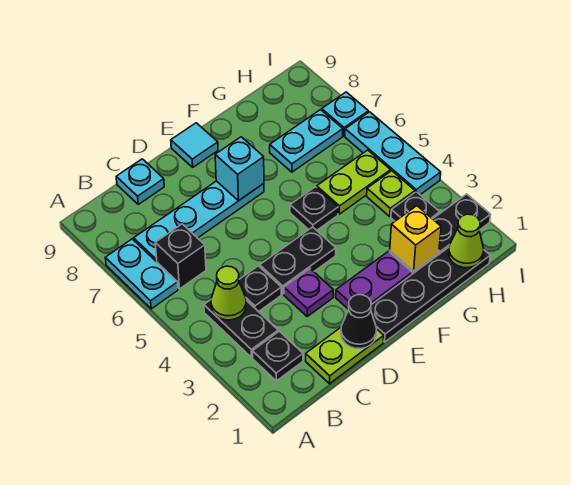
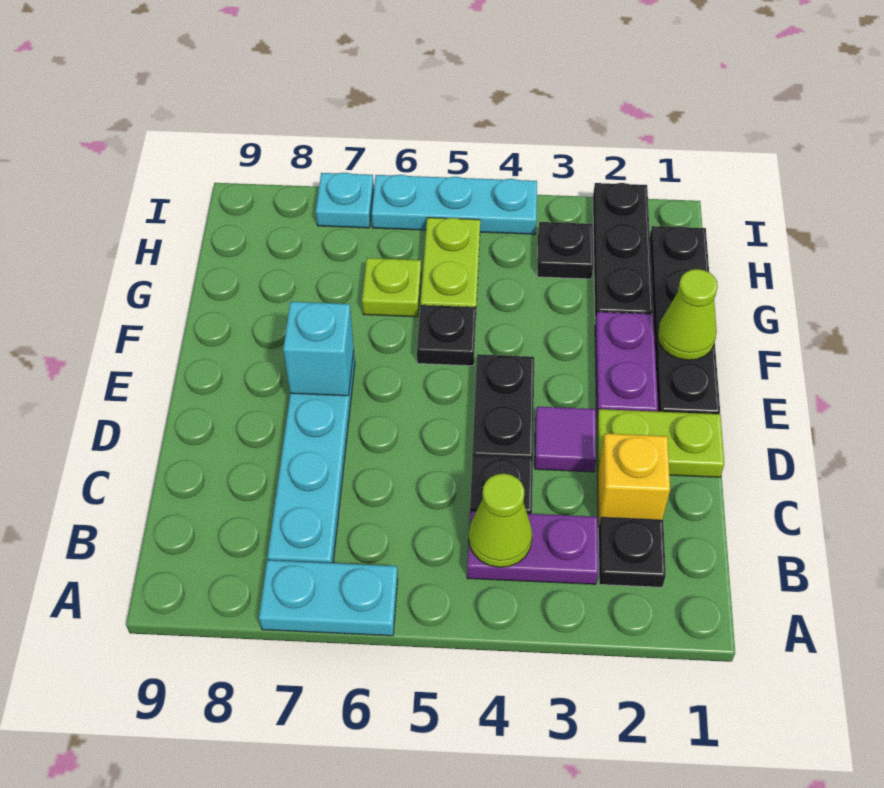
black 1x2 plate [204,300,278,357] -> purple 1x2 plate [467,511,598,584]
black 1x1 brick [155,224,206,289] -> none
lime 1x2 plate [306,328,384,384] -> lime 1x2 plate turned to [597,409,724,477]
cyan 1x1 plate [116,159,164,204] -> none
black 1x1 cone [341,295,377,349] -> none
purple 1x1 plate [284,269,333,316] -> purple 1x1 tile [535,407,597,472]
cyan 1x1 tile [171,123,218,167] -> none
yellow 1x1 brick [390,206,441,271] -> yellow 1x1 brick moved to [597,433,670,526]
cyan 1x2 plate [270,110,343,172] -> none
lime 1x1 cone [449,214,484,268] -> lime 1x1 cone moved to [657,269,718,360]
lime 1x1 plate [367,171,415,216] -> lime 1x1 plate moved to [362,258,421,317]

